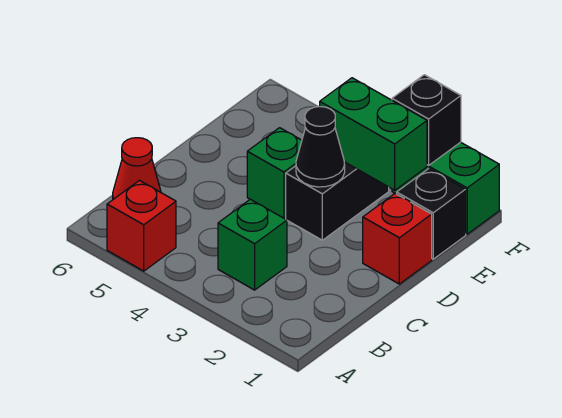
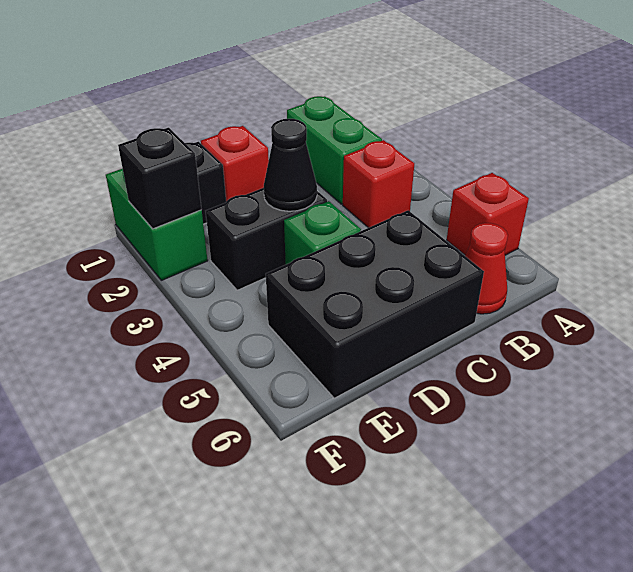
green 1x1 brick [218,199,287,290] -> red 1x1 brick [343,140,414,228]
none -> black 2x3 brick [266,210,484,398]
green 1x2 brick [320,78,427,190] -> green 1x2 brick moved to [287,96,382,204]

